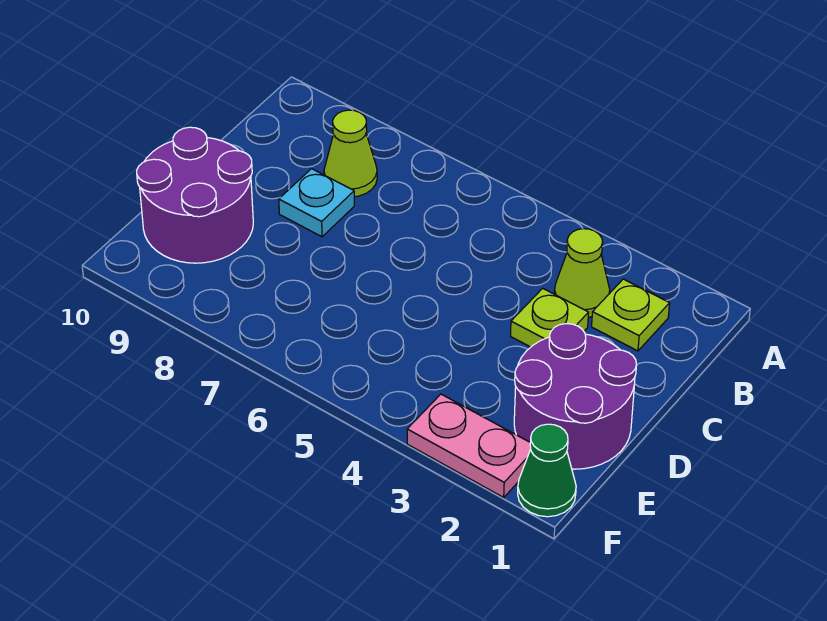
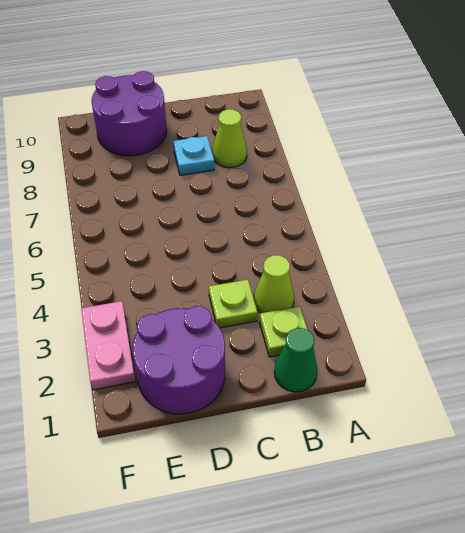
green 1x1 cone [518,424,576,517] -> green 1x1 cone moved to [274,328,318,392]

